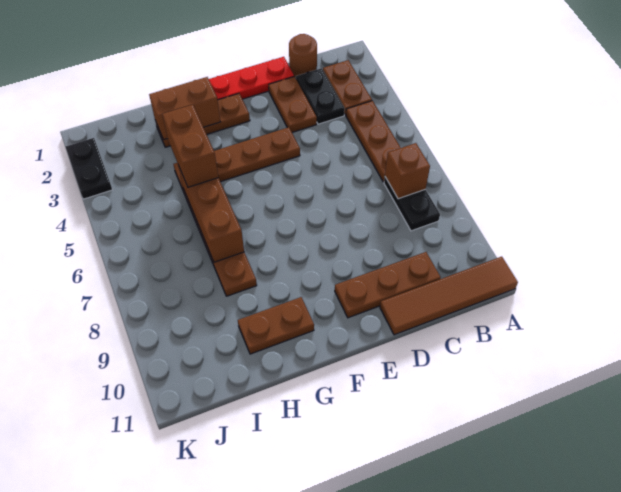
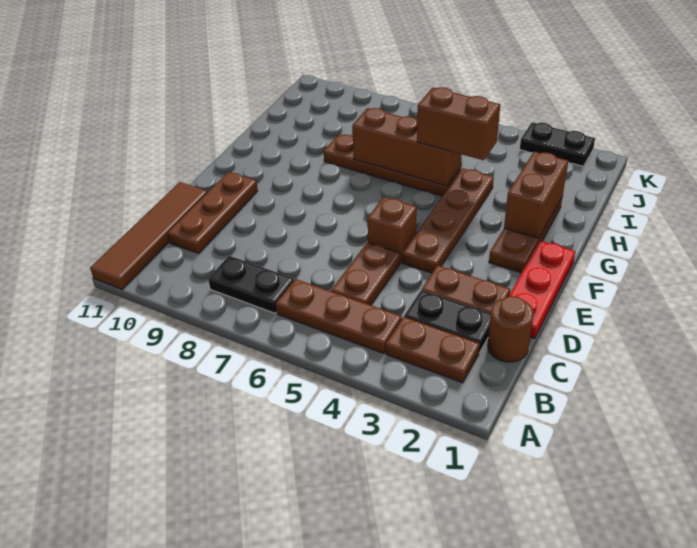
brown 1x1 brick [385,143,430,199] -> brown 1x1 brick moved to [367,197,417,263]
brown 1x2 plate [238,297,314,354] -> brown 1x2 plate moved to [331,243,400,305]

